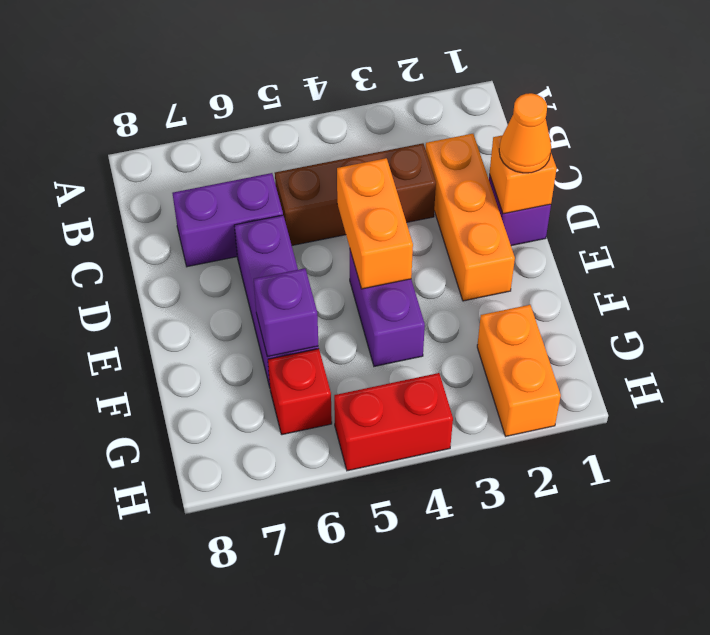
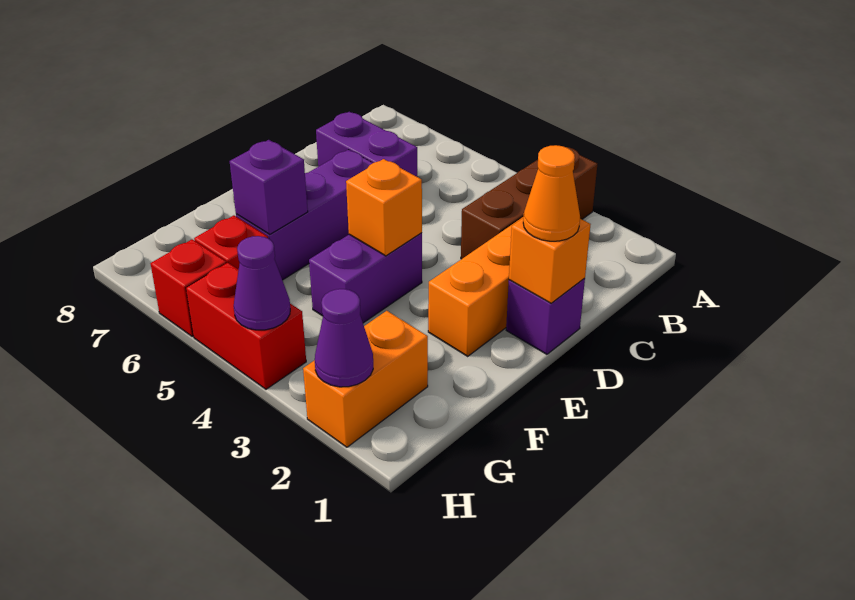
brown 1x3 brick [275,143,436,245] -> brown 1x3 brick turned to [461,145,597,259]
orange 1x2 brick [337,158,413,289] -> orange 1x1 brick [346,159,422,256]
none -> purple 1x1 cone [315,289,373,387]
none -> purple 1x1 cone [234,236,290,330]
none -> red 1x1 brick [151,239,226,337]

